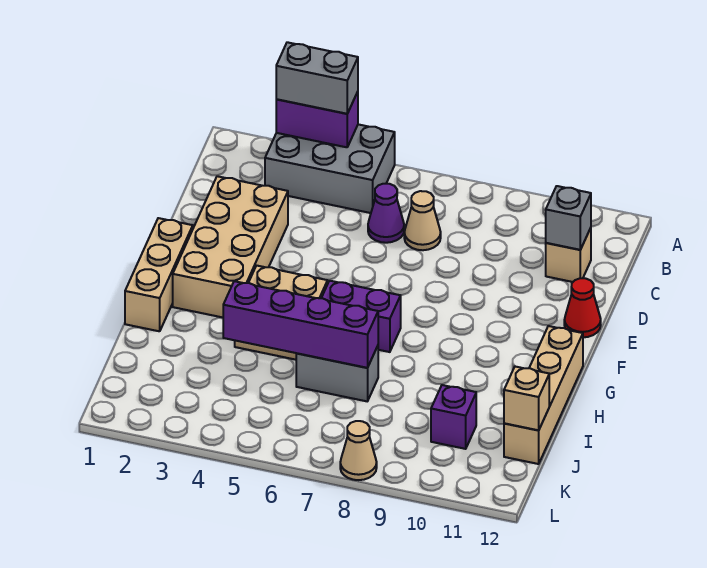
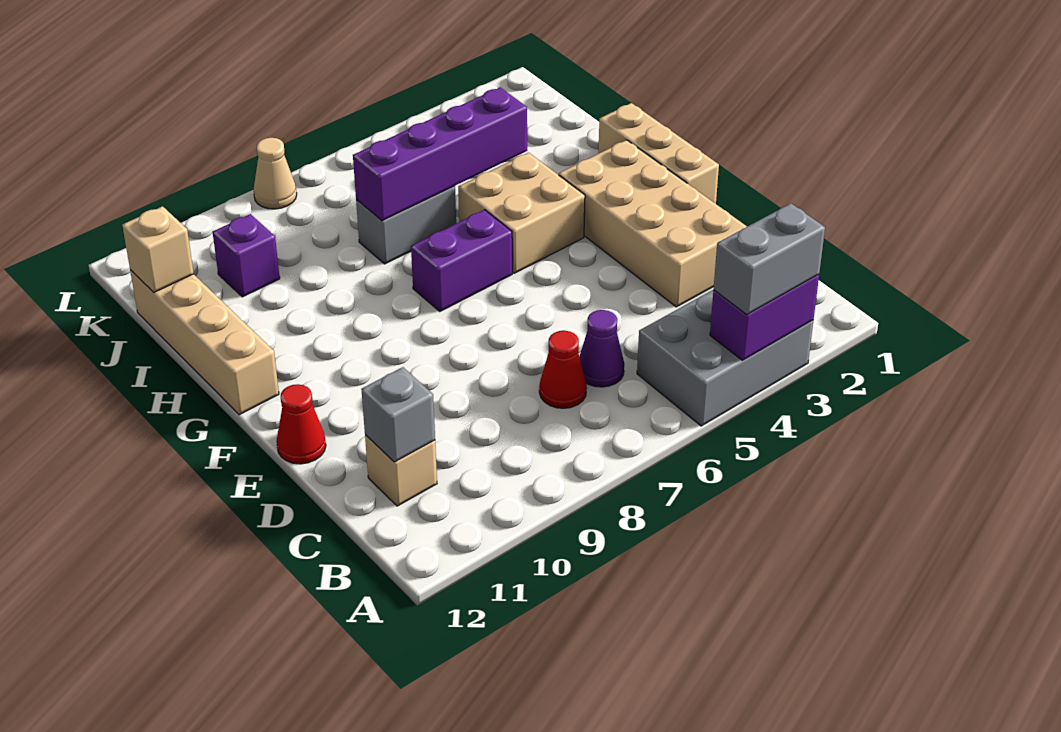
tan 1x1 cone [404,191,441,250] -> red 1x1 cone [539,331,587,408]

